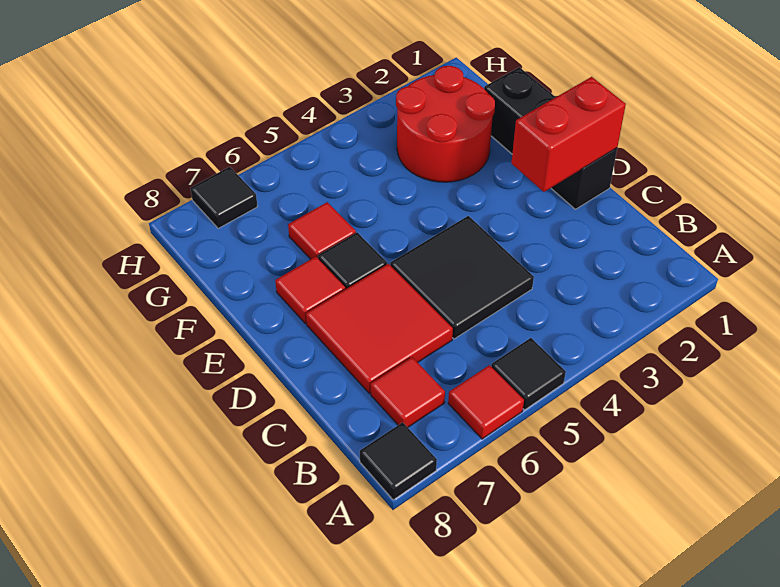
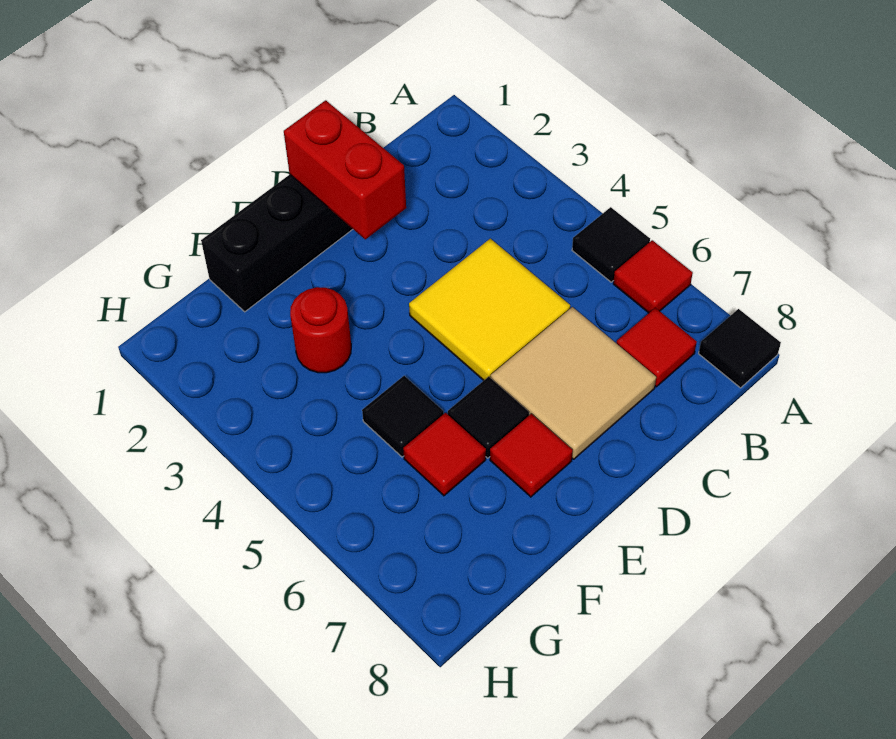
black 2x2 tile [390,216,534,339] -> yellow 2x2 tile [409,239,570,380]
red 2x2 tile [306,264,453,393] -> tan 2x2 tile [491,307,656,459]
red 2x2 round brick [396,66,495,182] -> red 1x1 round brick [290,287,351,373]
black 1x1 tile [190,167,258,229] -> black 1x1 tile moved to [362,376,444,457]

